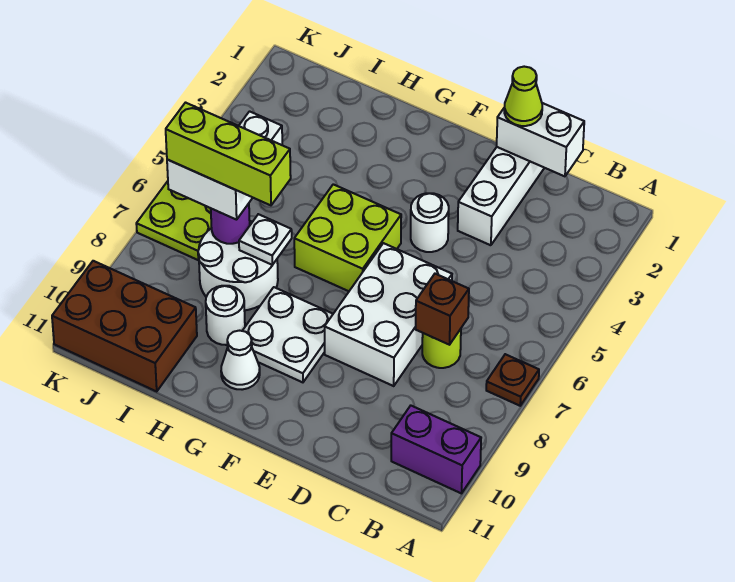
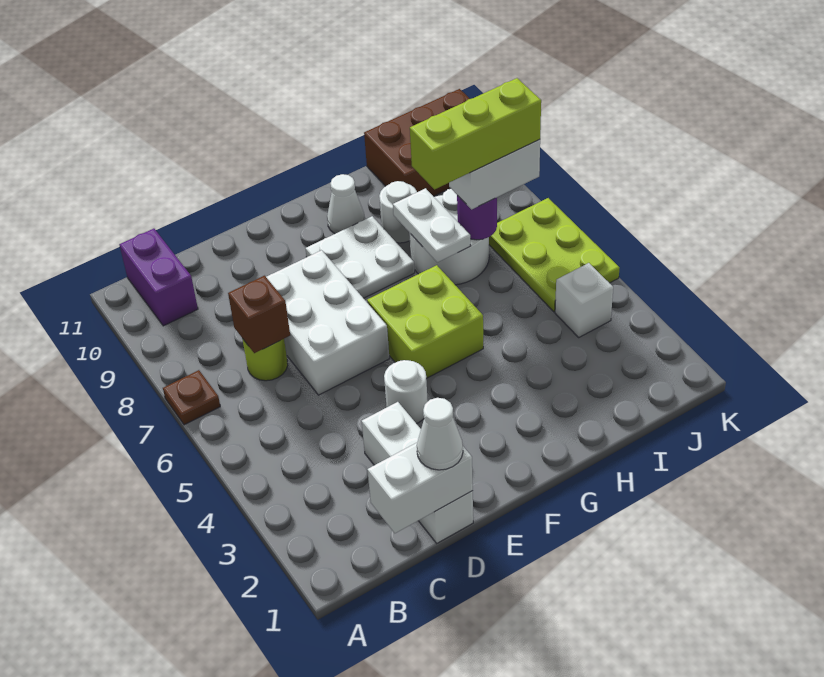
purple 1x2 brick [391,406,481,493] -> purple 1x2 brick turned to [119,229,198,326]
lime 1x1 cone [504,67,542,126] -> white 1x1 cone [417,398,463,470]
white 1x1 plate [239,214,292,265] -> white 1x2 plate [393,188,470,262]

